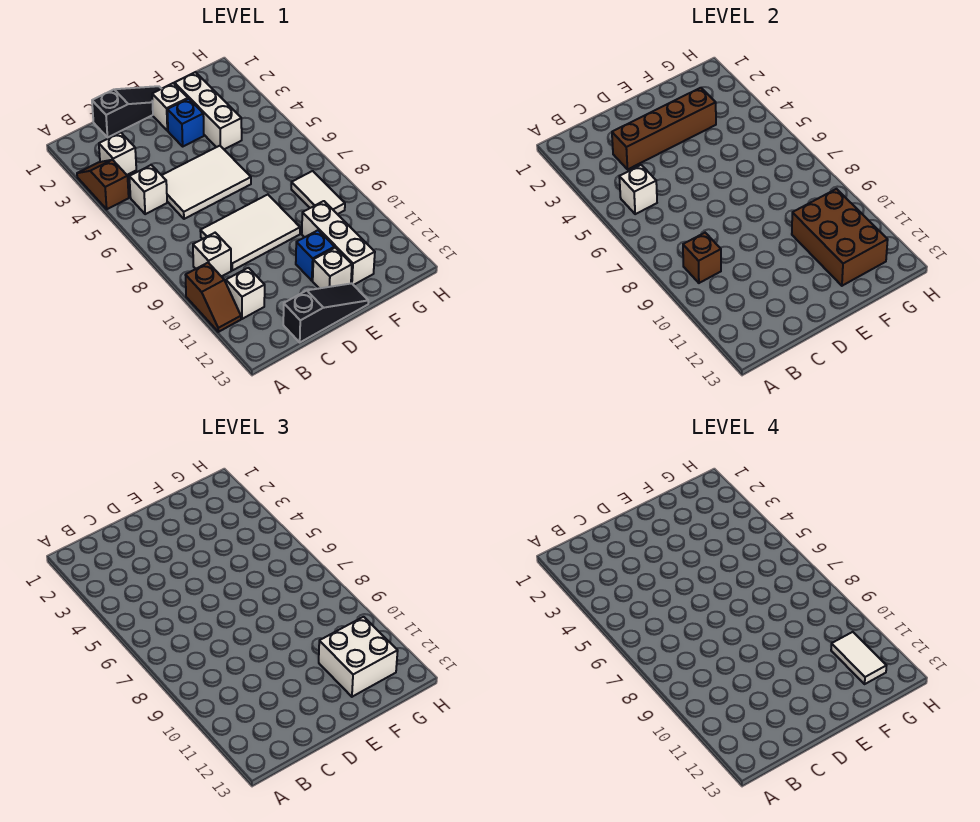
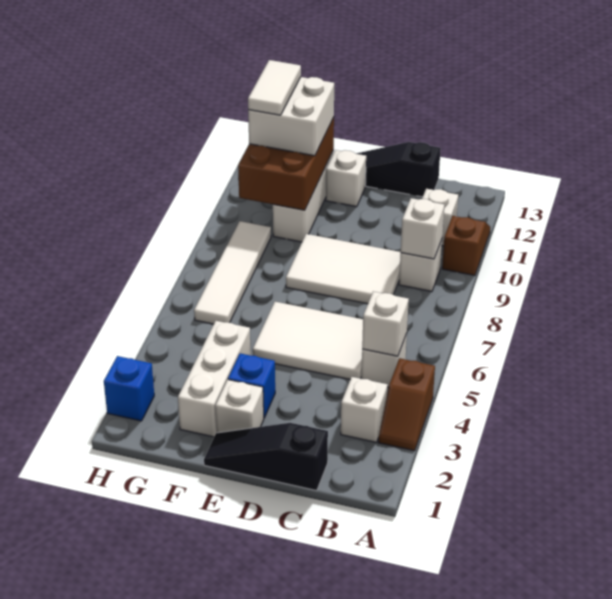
brown 1x1 brick [683,233,721,283] -> white 1x1 brick [401,198,444,259]
brown 1x4 brick [612,88,716,169] -> none
blue 1x1 brick [296,230,335,281] -> blue 1x1 brick moved to [104,356,154,421]
white 1x2 tile [291,171,345,214] -> white 1x4 tile [194,221,271,324]

